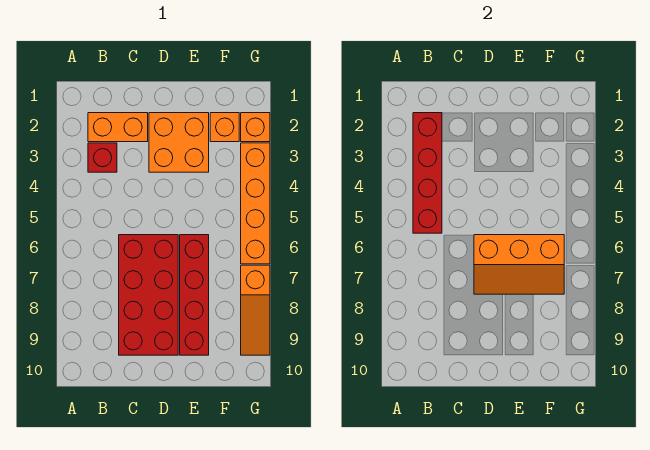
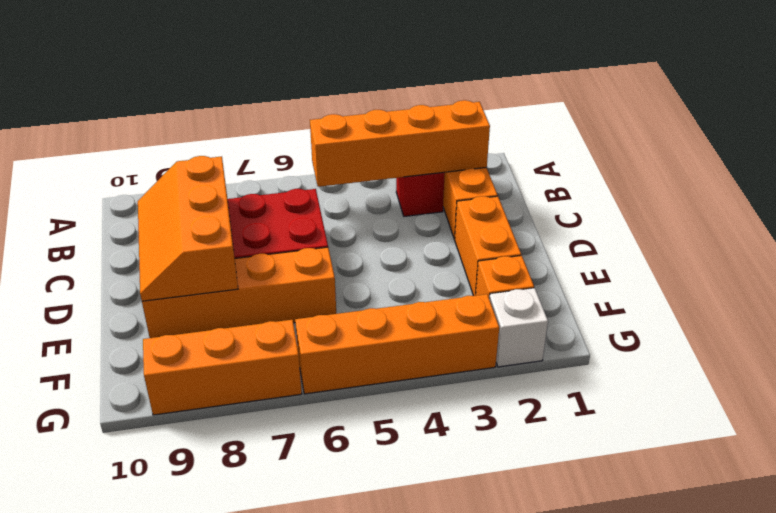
red 1x4 brick [413,113,442,233] -> orange 1x4 brick [310,100,490,187]
orange 2x2 brick [149,113,209,172] -> orange 1x2 brick [455,196,521,296]
orange 2x3 slope [474,235,564,294] -> orange 2x3 slope moved to [138,156,238,301]
red 1x4 brick [180,235,209,355] -> orange 1x4 brick [142,247,336,338]
orange 1x1 brick [241,113,270,142] -> white 1x1 brick [489,288,548,367]
orange 1x3 slope [241,265,270,355] -> orange 1x3 brick [143,320,302,415]

